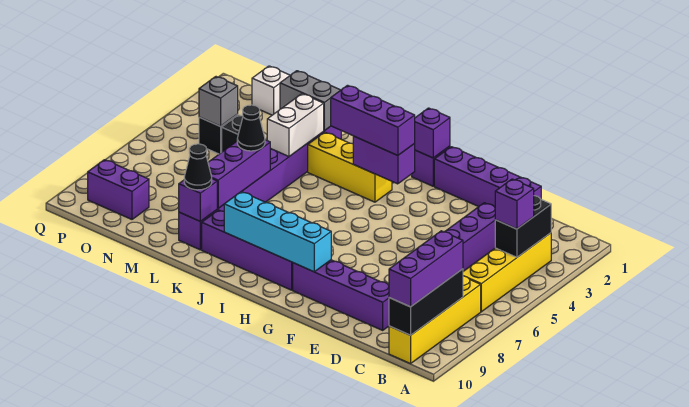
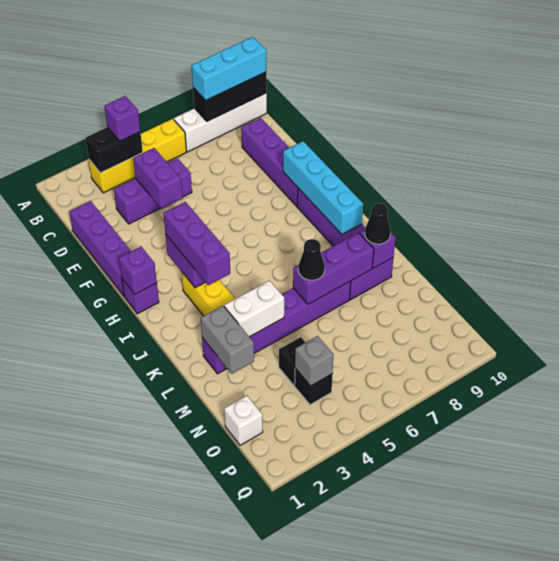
yellow 1x4 brick [389,276,481,364] -> white 1x4 brick [174,93,267,152]
purple 1x3 brick [389,231,463,307] -> cyan 1x3 brick [192,37,266,101]
purple 1x2 brick [88,160,149,219] -> purple 1x2 brick moved to [133,148,182,209]

